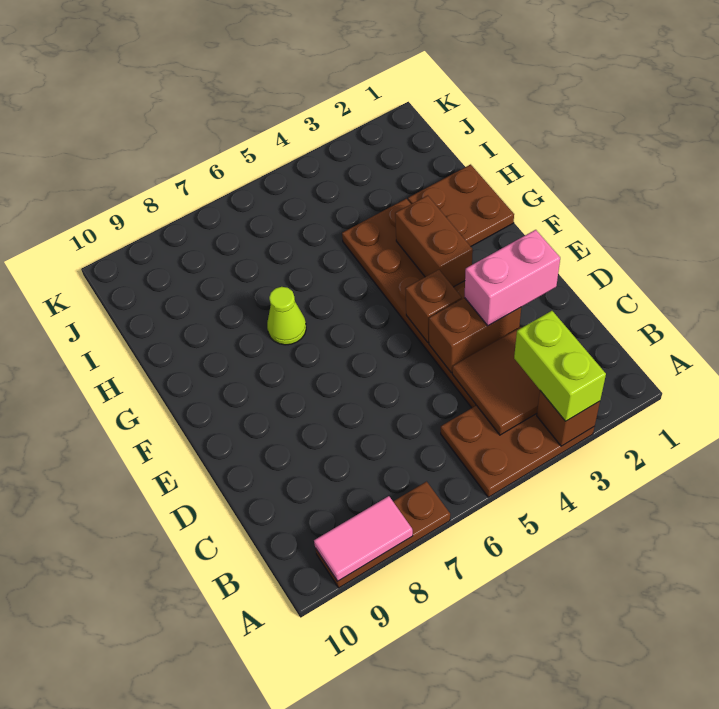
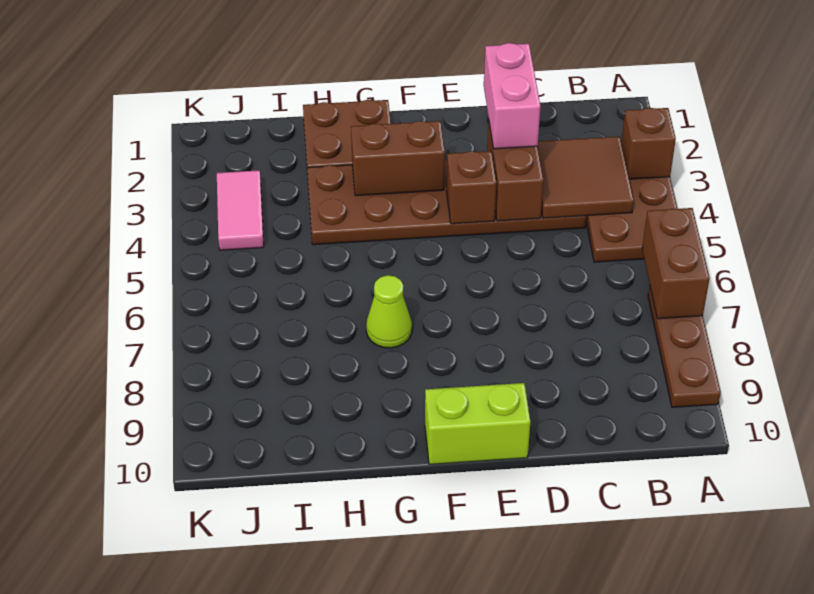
lime 1x2 brick [514,311,606,421] -> lime 1x2 brick moved to [425,383,530,464]
none -> brown 1x2 brick [642,208,710,319]
pink 1x2 tile [314,496,413,581] -> pink 1x2 tile moved to [217,170,264,250]

